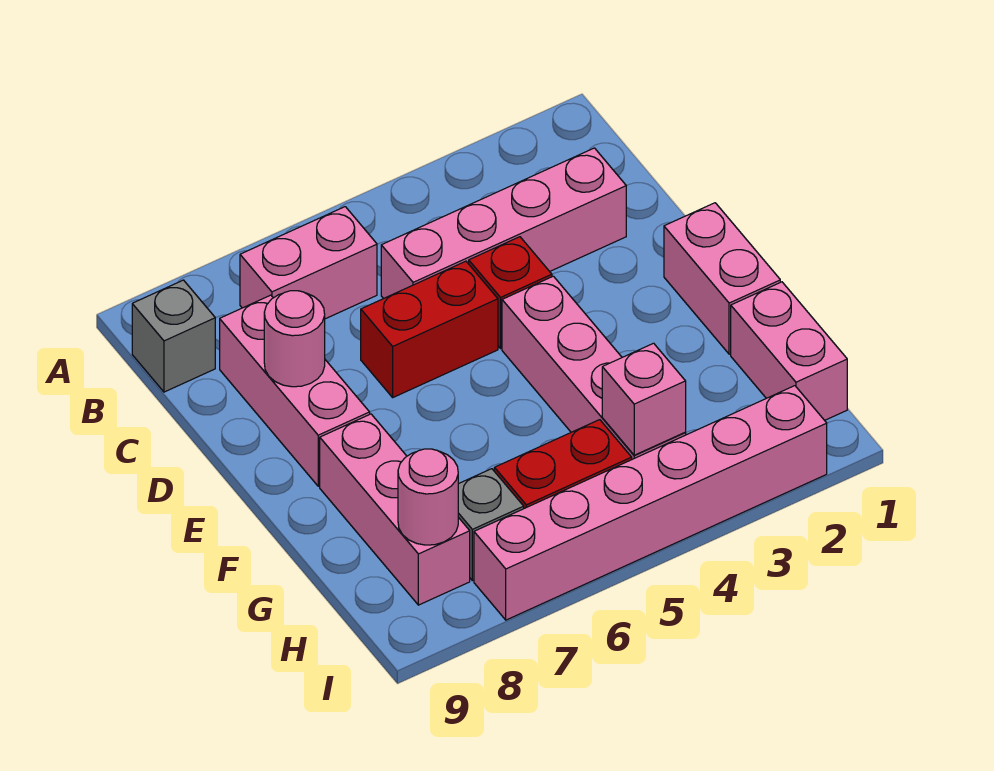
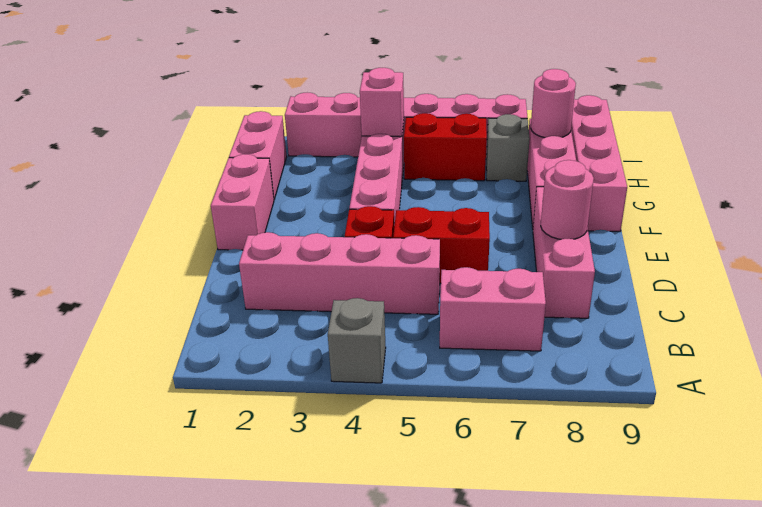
grey 1x1 brick [132,280,215,392] -> grey 1x1 brick moved to [328,298,386,383]
none -> pink 1x4 brick [571,95,627,231]

